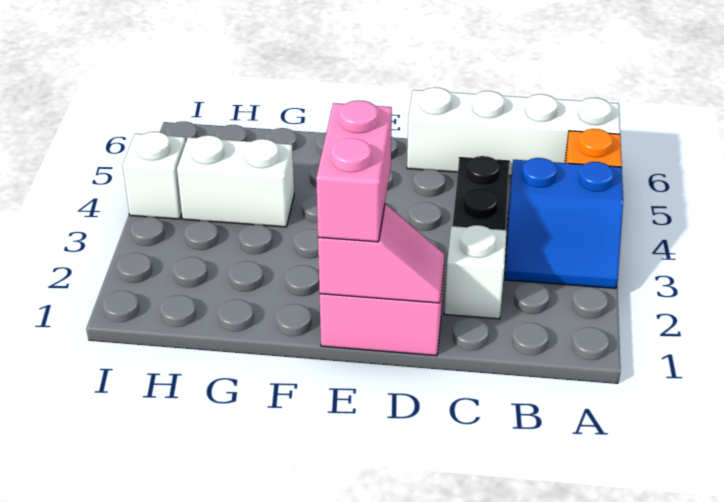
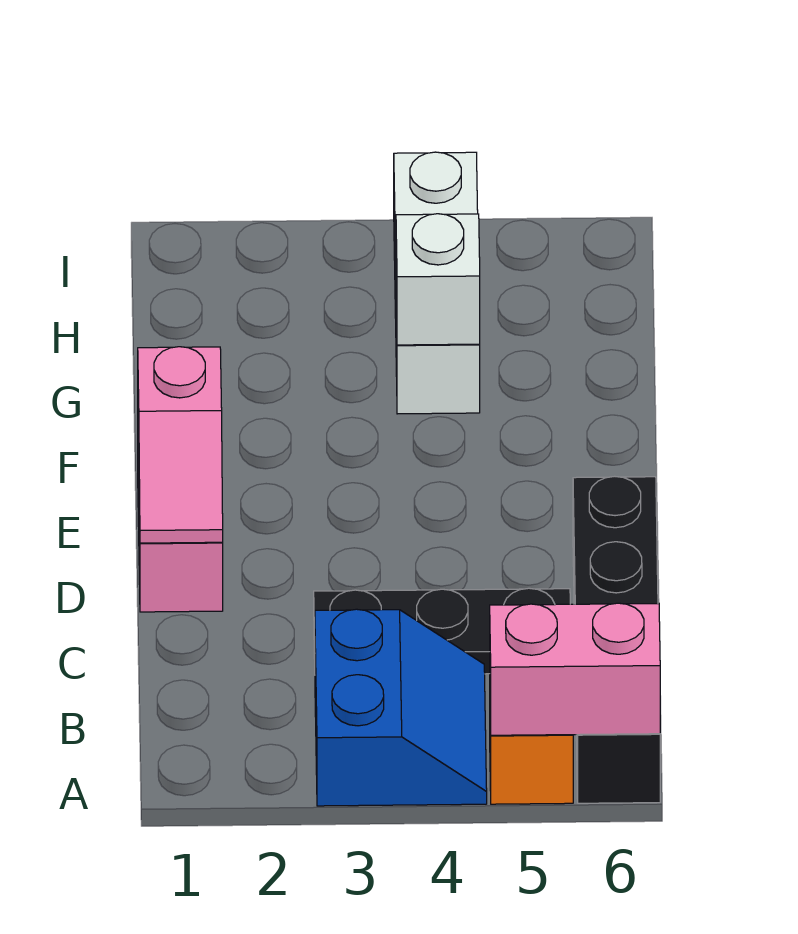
blue 2x2 slope [505,158,623,288] -> blue 2x2 slope turned to [315,609,487,806]
white 1x4 brick [407,87,620,176] -> black 1x4 brick [573,476,660,803]
white 1x1 brick [444,225,506,319] -> white 1x1 brick moved to [396,214,480,345]
pink 1x2 brick [316,100,392,242] -> pink 1x2 brick moved to [490,603,660,735]

